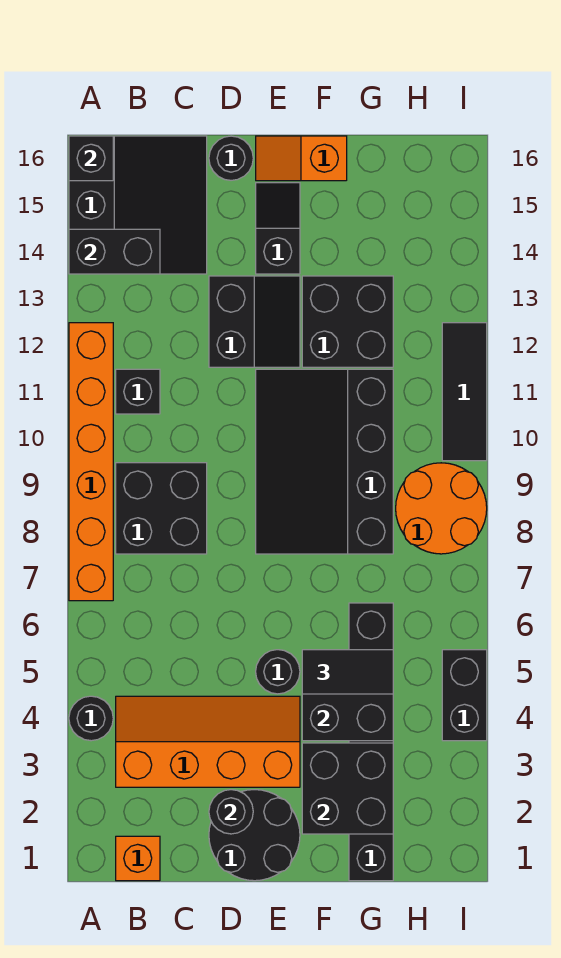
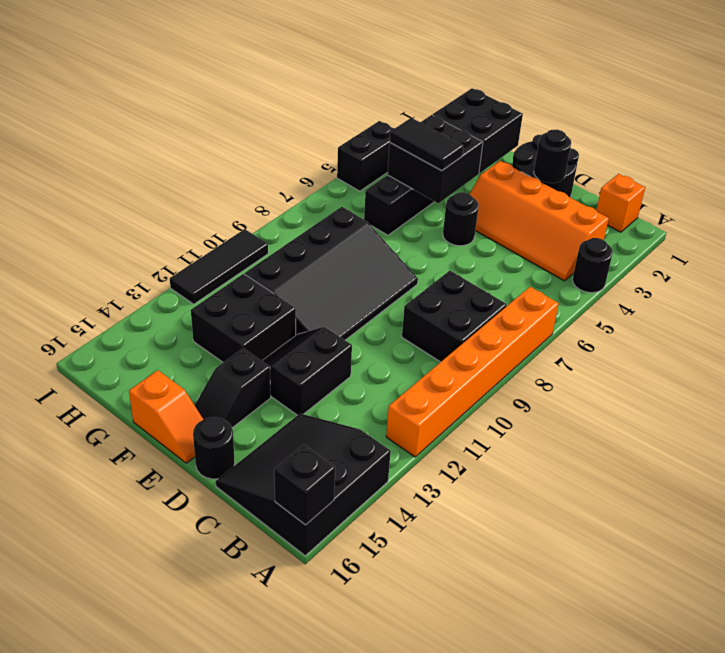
black 1x2 brick [69,229,160,274] -> none
black 1x1 brick [116,369,160,414] -> none
orange 2x2 round brick [396,463,487,554] -> none

